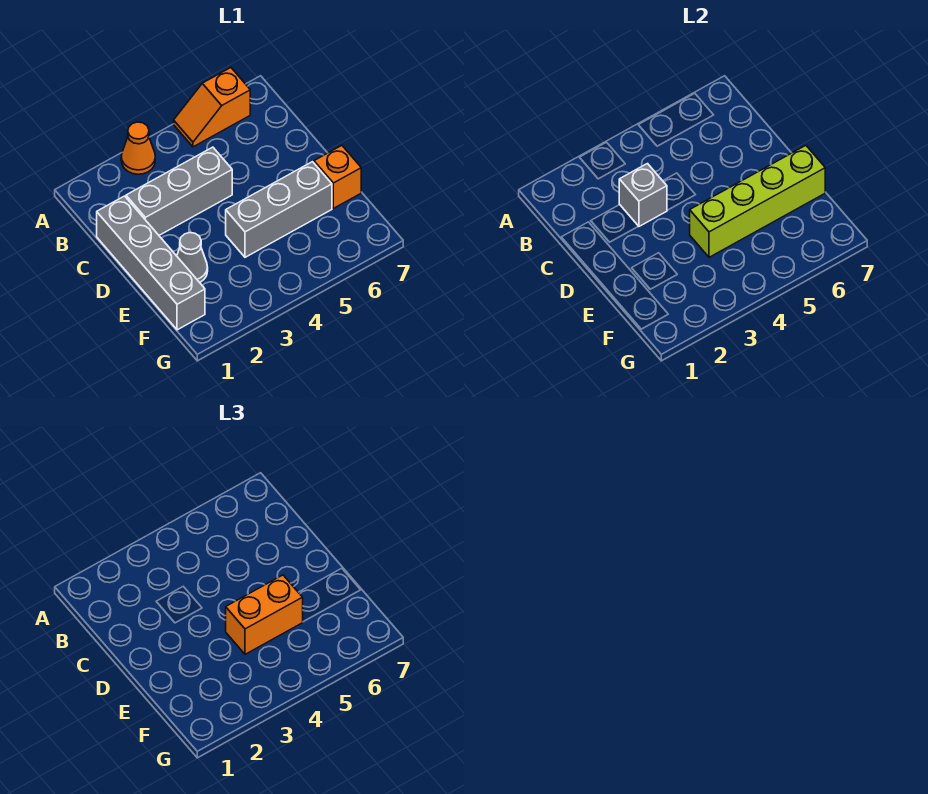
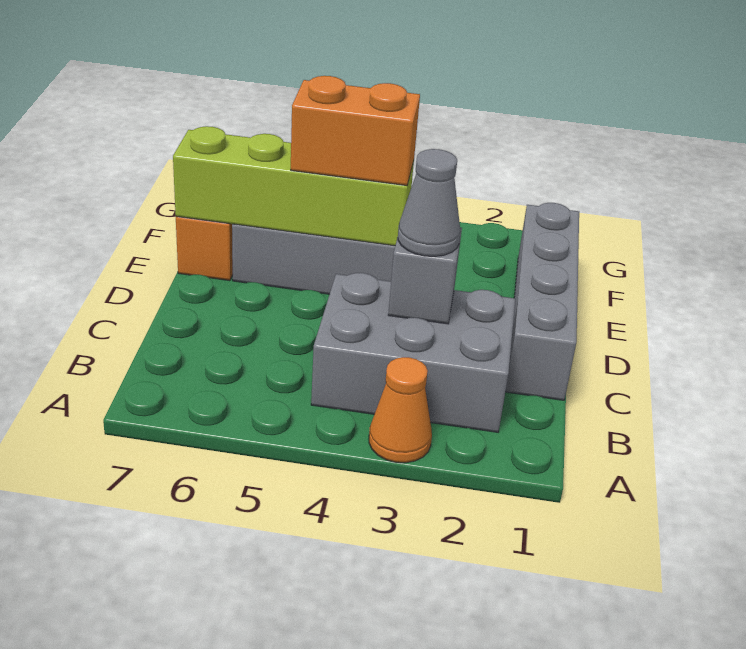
orange 1x2 slope [174,68,250,147] -> none
grey 1x3 brick [126,147,232,235] -> grey 2x3 brick [311,273,515,432]
grey 1x1 cone [177,233,208,282] -> grey 1x1 cone moved to [398,149,461,256]

